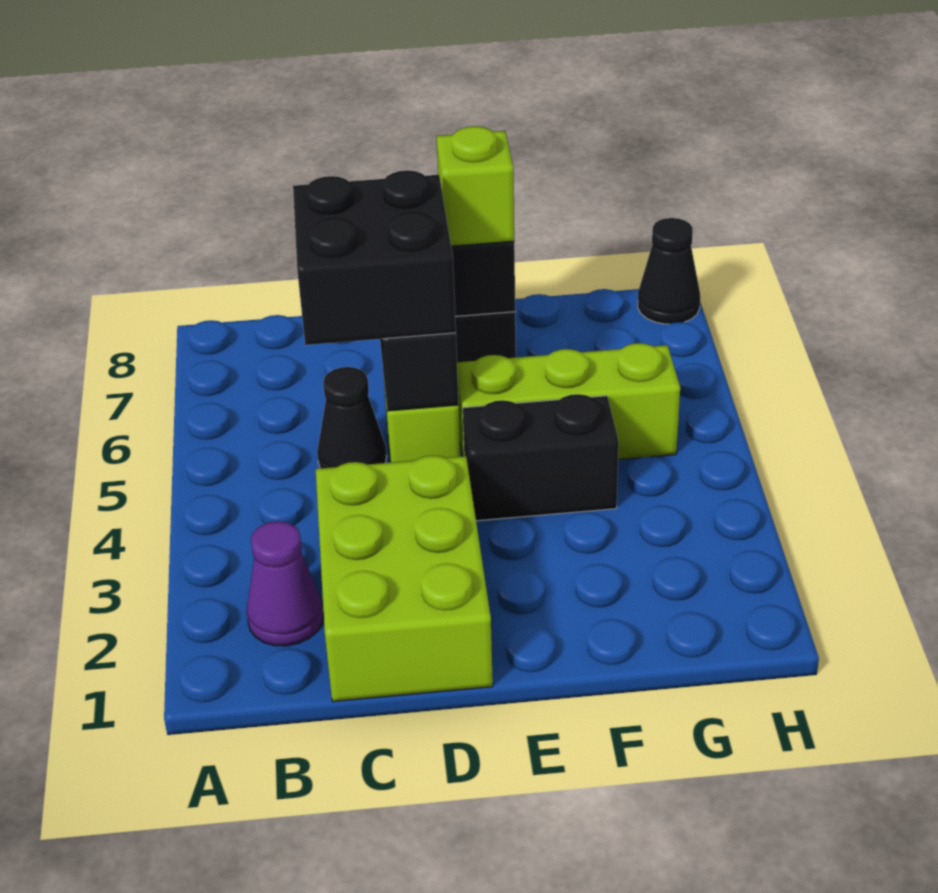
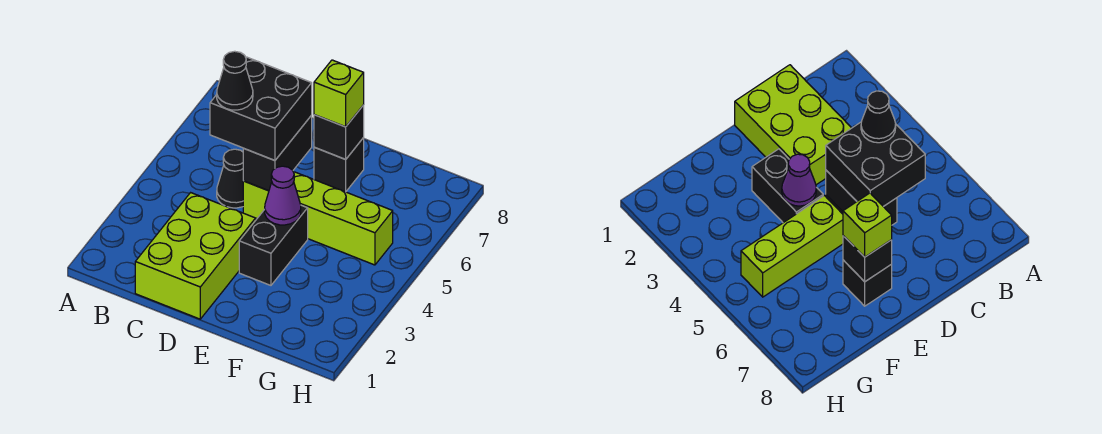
purple 1x1 cone [247,521,323,646] -> purple 1x1 cone moved to [265,166,301,225]
black 1x2 brick [463,394,619,521] -> black 1x2 brick turned to [239,205,308,285]
black 1x1 cone [638,218,700,324] -> black 1x1 cone moved to [217,51,253,110]

